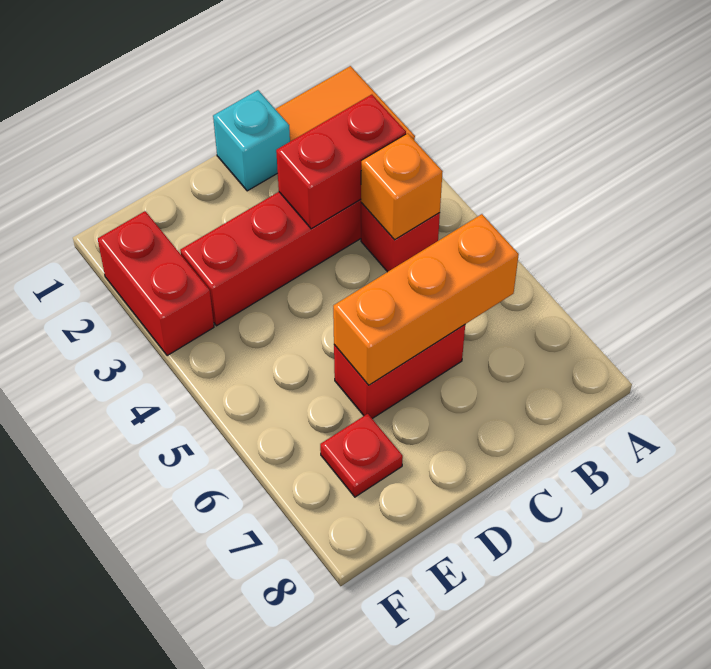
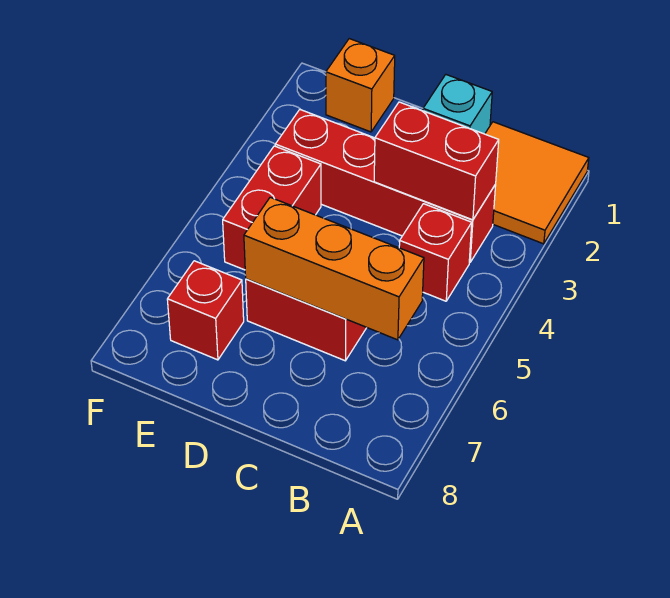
orange 1x1 brick [361,133,443,240] -> orange 1x1 brick moved to [326,39,395,132]
red 1x1 plate [320,414,403,497] -> red 1x1 brick [167,261,244,360]
red 1x2 brick [98,211,214,356] -> red 1x2 brick moved to [223,146,321,270]

